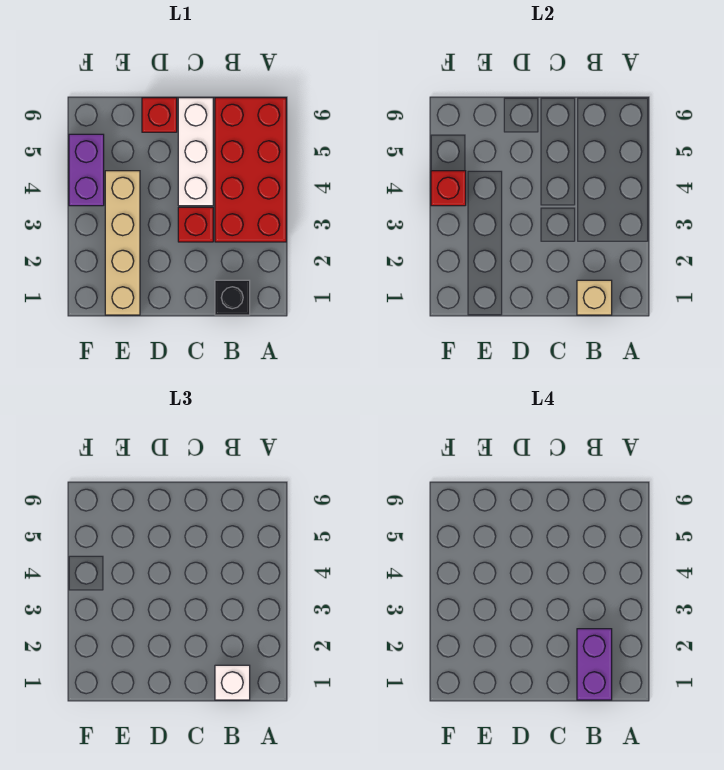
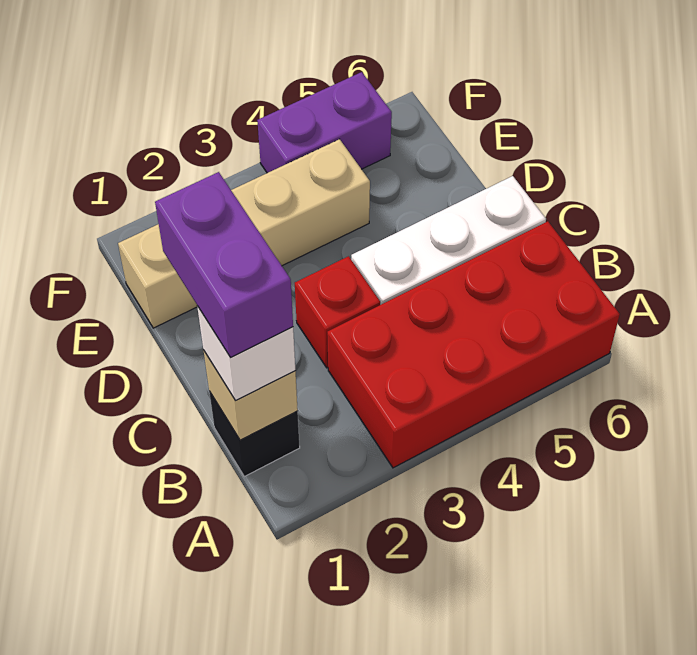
purple 1x2 brick [577,629,612,700] -> purple 1x2 brick turned to [155,172,293,357]
red 1x1 brick [142,98,177,132] -> none
red 1x1 brick [431,171,466,206] -> none

